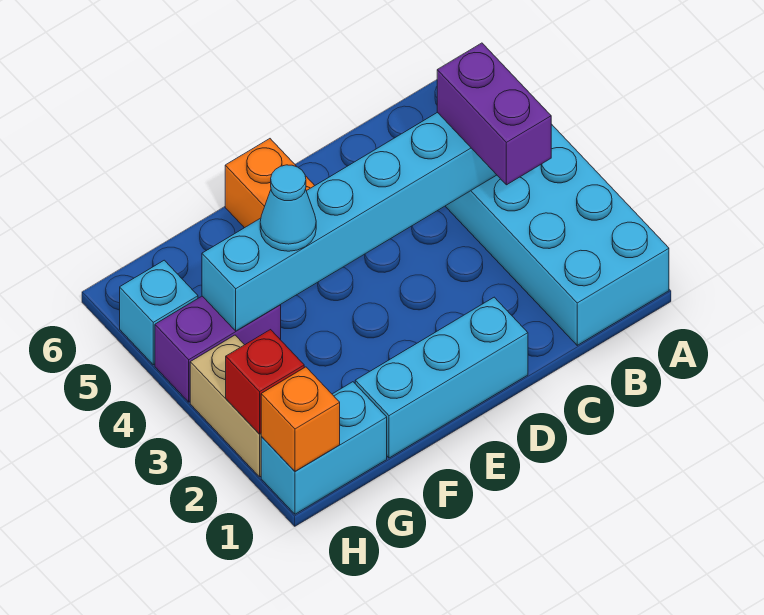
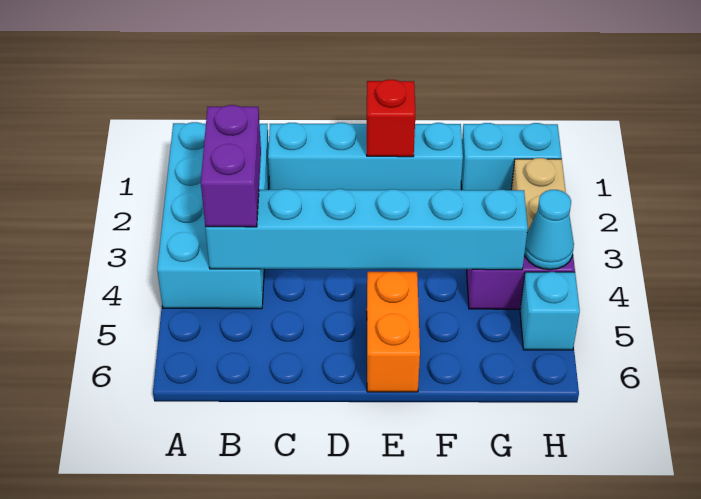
cyan 1x3 brick [355,297,528,458] -> cyan 1x4 brick [268,123,463,190]
cyan 1x1 cone [260,165,316,251] -> cyan 1x1 cone moved to [524,190,574,270]
orange 1x1 brick [261,367,340,471] -> none
red 1x1 brick [226,330,304,434] -> red 1x1 brick moved to [367,80,415,157]

